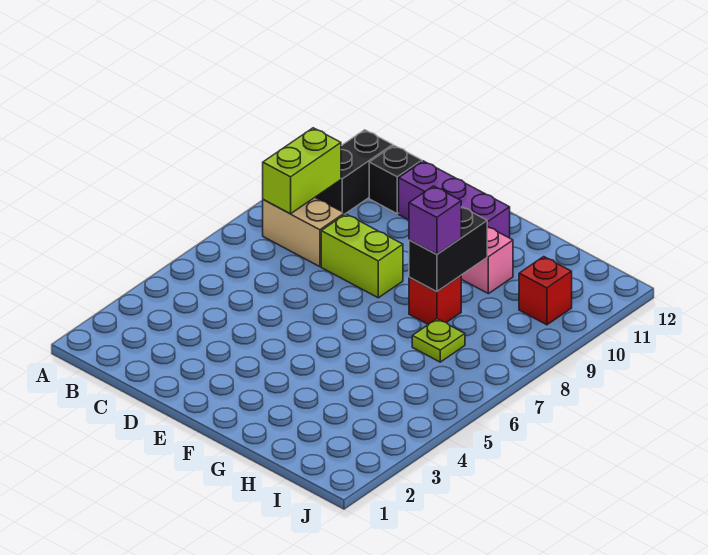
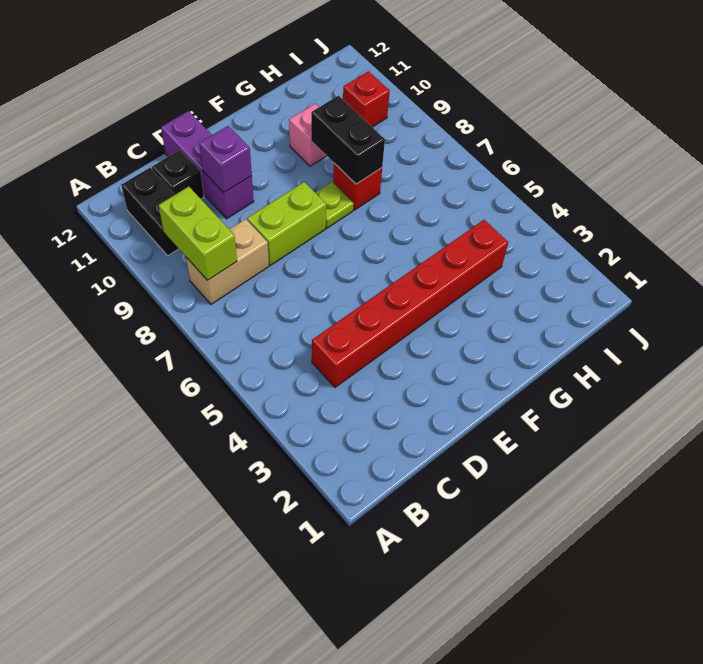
none -> red 1x6 brick [312,220,508,387]
purple 1x3 brick [399,161,510,238] -> purple 1x3 brick turned to [161,111,254,219]
purple 1x1 brick [409,186,461,254] -> purple 1x1 brick moved to [199,126,252,193]
lime 1x1 plate [412,319,465,362] -> lime 1x1 plate moved to [315,182,354,228]

